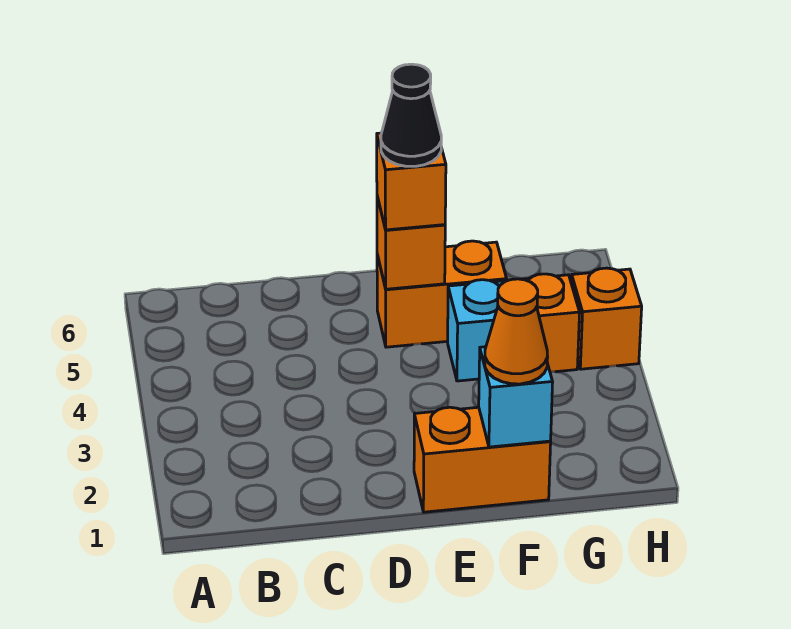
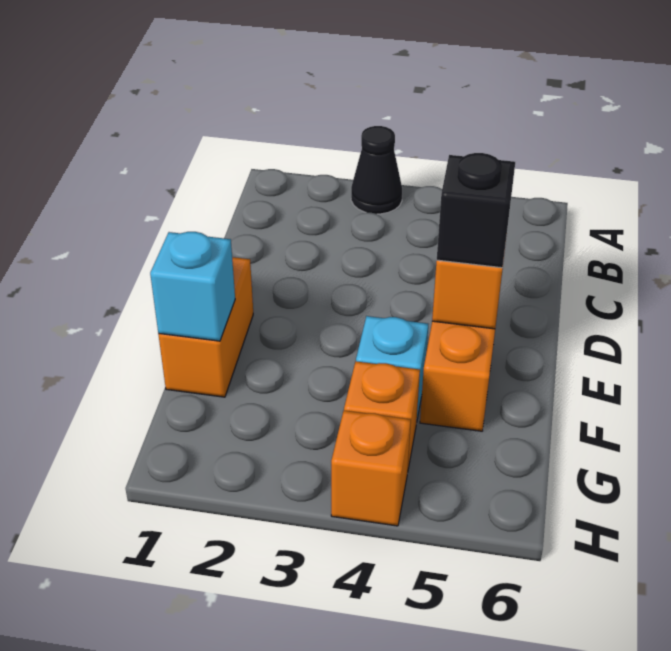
orange 1x1 brick [377,133,446,230] -> black 1x1 brick [437,153,515,268]
black 1x1 cone [381,64,441,166] -> black 1x1 cone moved to [351,126,402,214]
orange 1x1 cone [485,279,548,384] -> none

